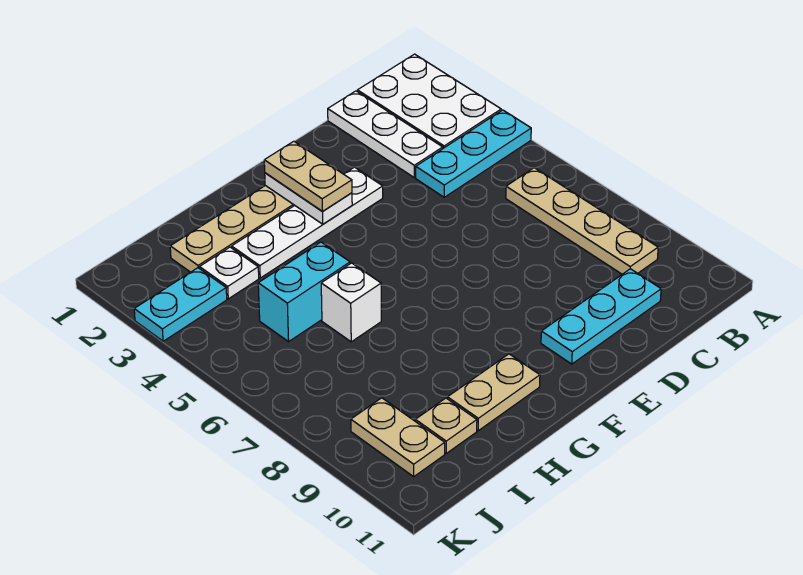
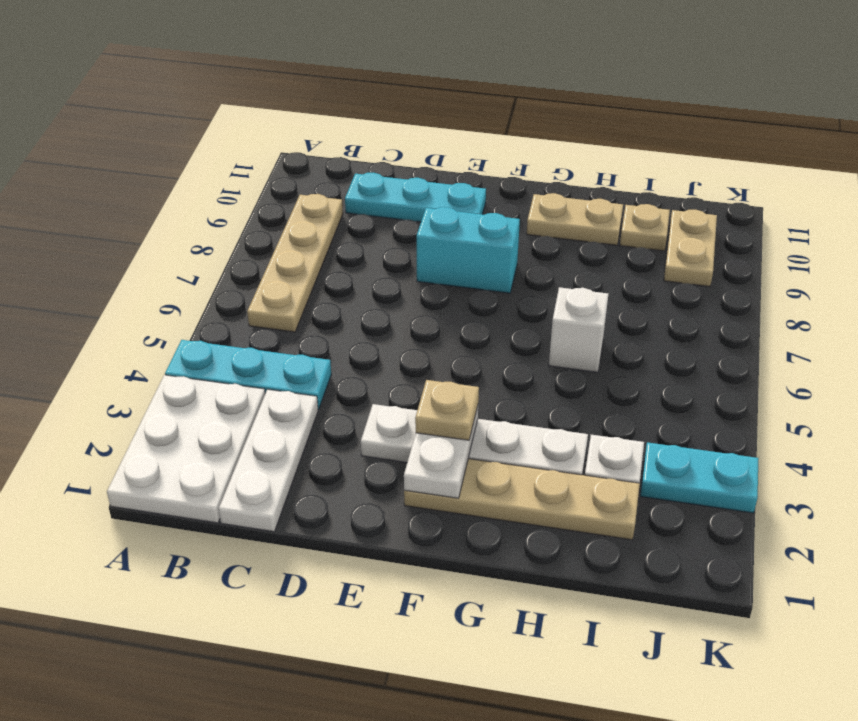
tan 1x2 plate [264,141,352,212] -> tan 1x1 plate [415,380,479,440]
cyan 1x2 brick [258,242,350,342] -> cyan 1x2 brick moved to [417,207,520,293]

